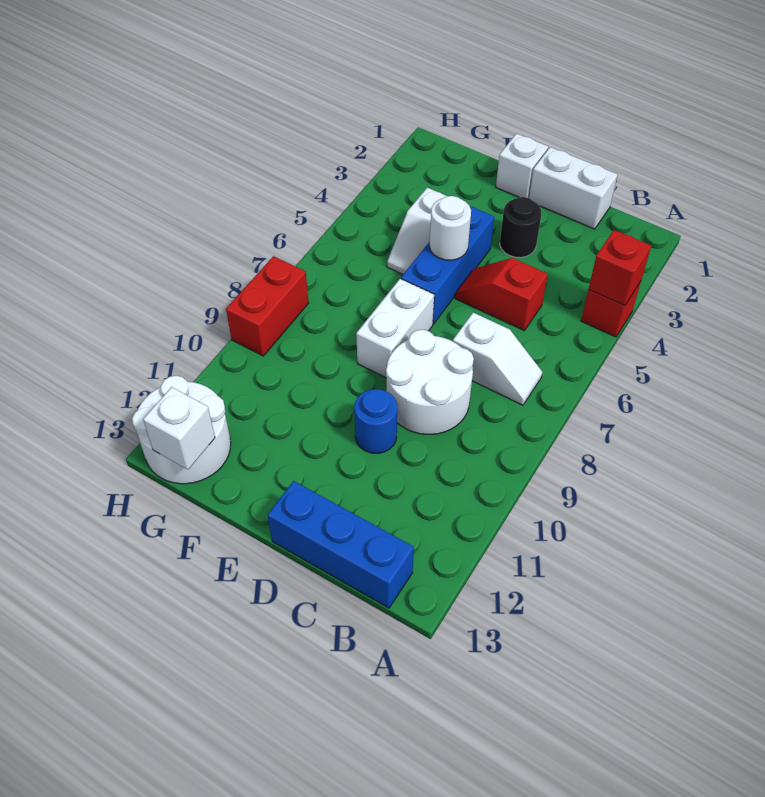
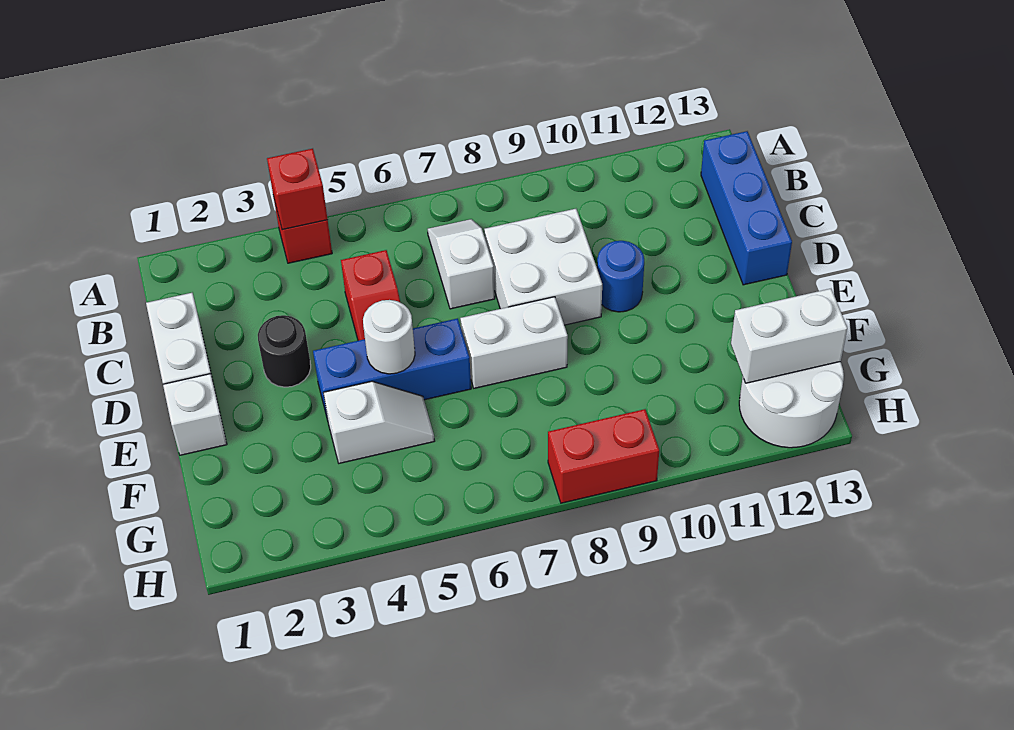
white 2x2 round brick [386,330,474,434] -> white 2x2 brick [484,209,602,325]
white 1x1 brick [143,387,215,469] -> white 1x2 brick [731,289,847,383]

